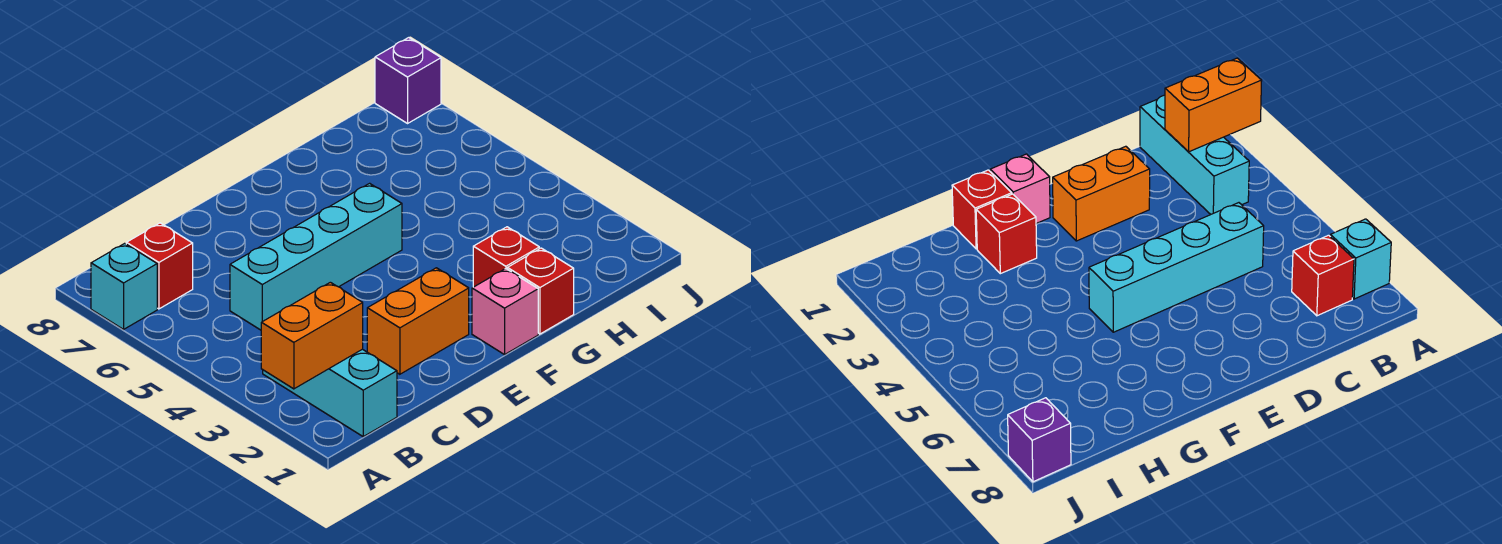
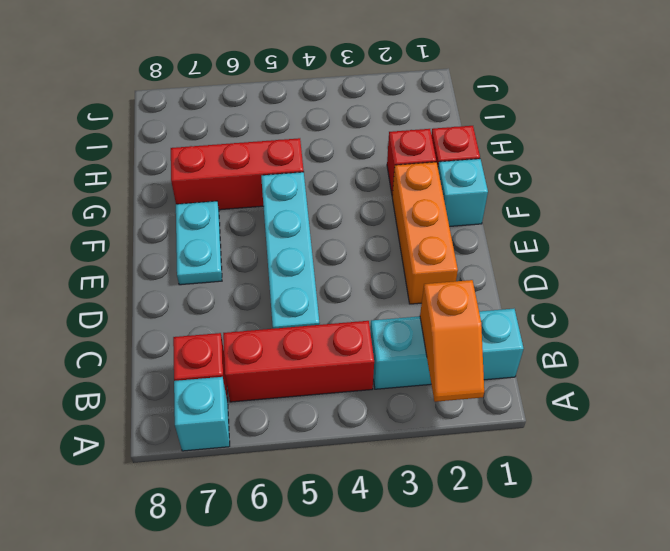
orange 1x2 brick [261,282,363,389] -> orange 1x2 slope [420,280,484,402]
none -> red 1x3 brick [223,321,374,402]
orange 1x2 brick [367,268,469,374] -> orange 1x3 brick [392,162,458,304]
none -> cyan 1x2 plate [176,201,222,285]
pink 1x1 brick [472,269,538,355] -> cyan 1x1 brick [438,159,488,227]
none -> red 1x3 brick [171,138,304,210]
purple 1x1 brick [375,38,441,123] -> none

